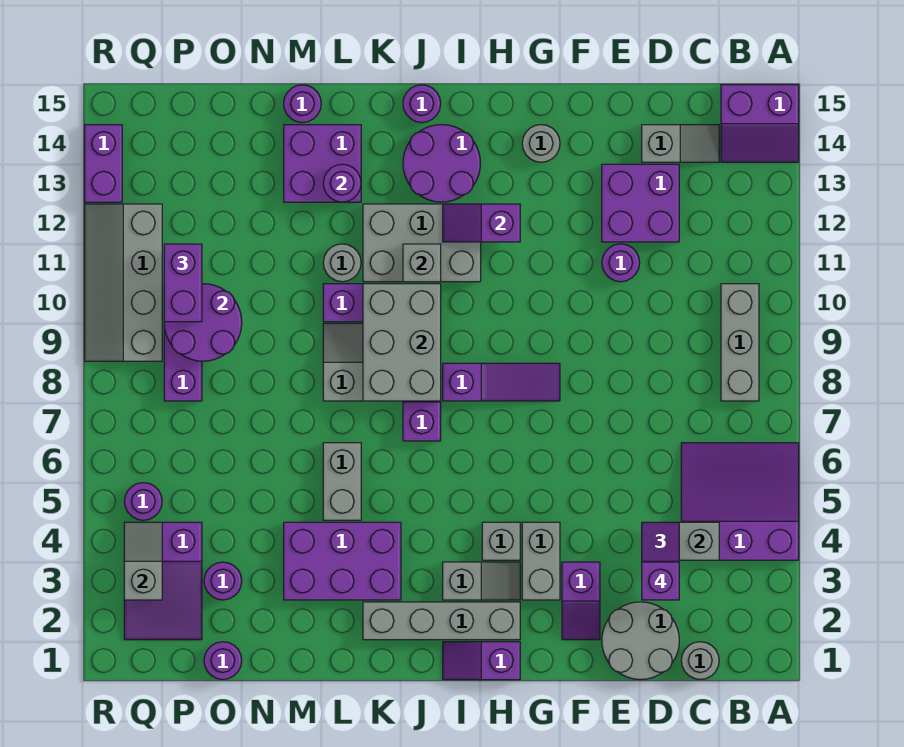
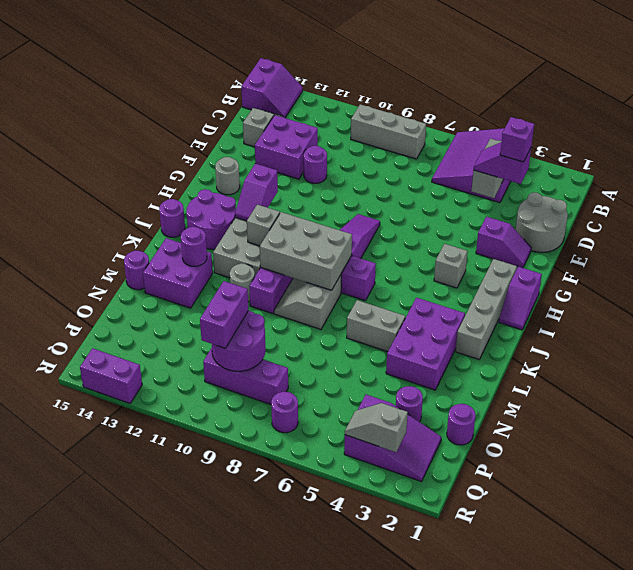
grey 1x1 round brick [681,642,719,680] -> none
grey 1x2 brick [522,522,560,600] -> none
grey 1x2 slope [443,562,520,600] -> none
purple 1x2 brick [164,244,202,322] -> purple 1x2 brick turned to [200,281,249,348]
purple 1x1 round brick [124,483,162,520] -> purple 1x1 round brick moved to [271,392,298,433]
grey 2x4 slope [85,204,162,361] -> none

